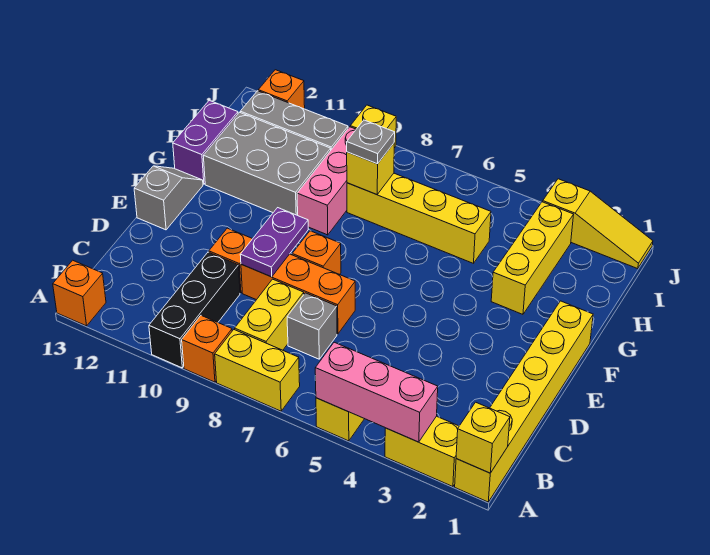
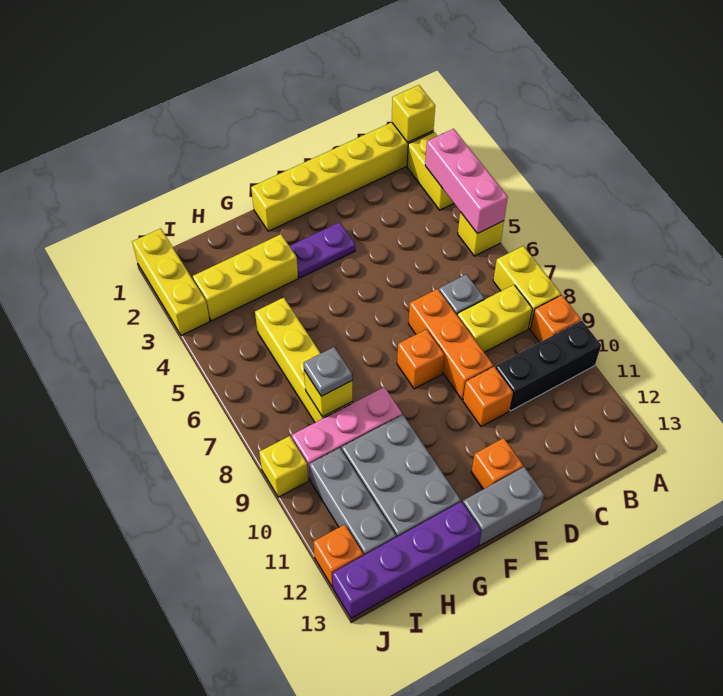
orange 1x1 brick [53,260,106,326] -> orange 1x1 brick moved to [471,438,523,489]
purple 1x2 plate [240,208,308,277] -> purple 1x2 plate moved to [290,222,355,278]
grey 1x2 slope [134,166,203,230] -> grey 1x2 brick [463,467,544,546]
purple 1x2 brick [173,100,238,184] -> purple 1x4 brick [332,502,481,618]
yellow 1x3 slope [543,179,653,269] -> yellow 1x3 brick [132,228,210,336]

